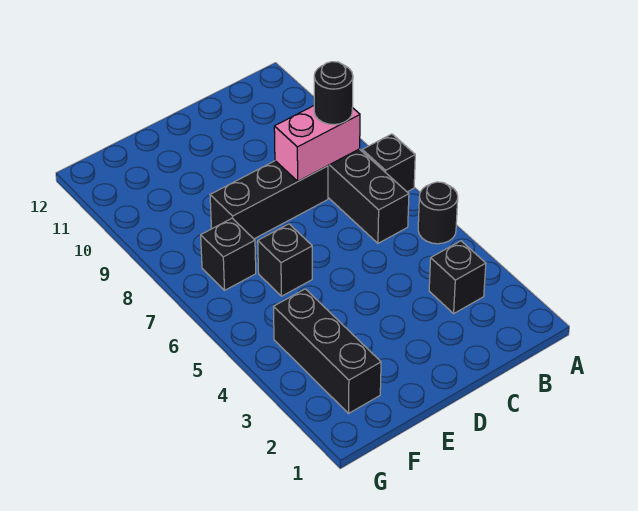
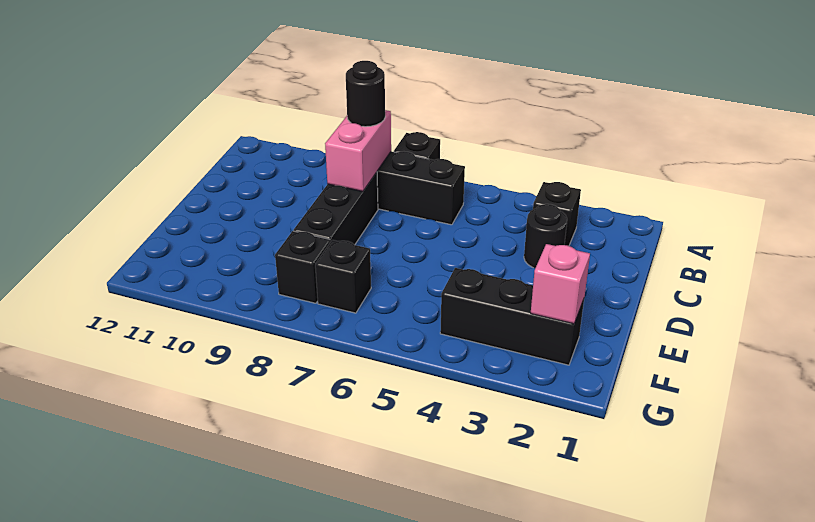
black 1x1 round brick [418,182,458,244] -> black 1x1 round brick moved to [524,204,567,268]
black 1x1 brick [258,224,312,296] -> black 1x1 brick moved to [275,231,330,303]
none -> pink 1x1 brick [531,244,590,324]

